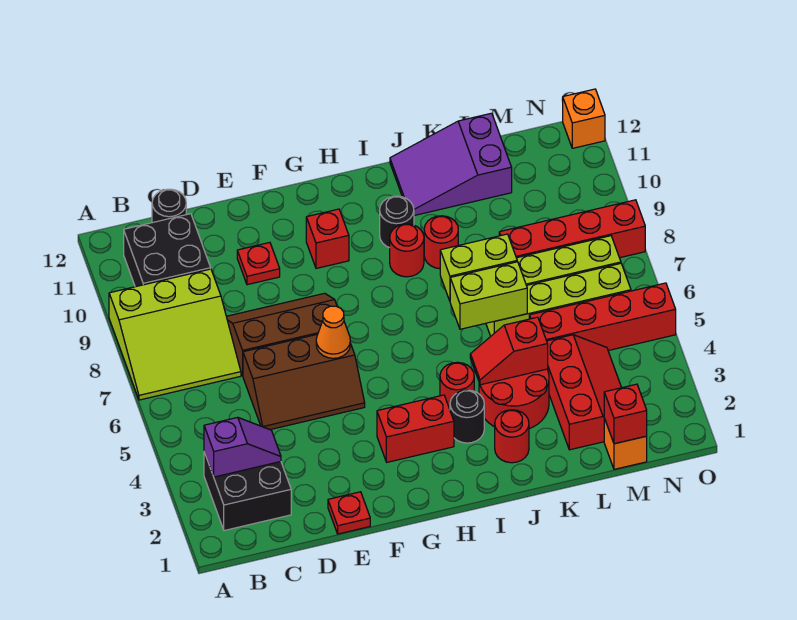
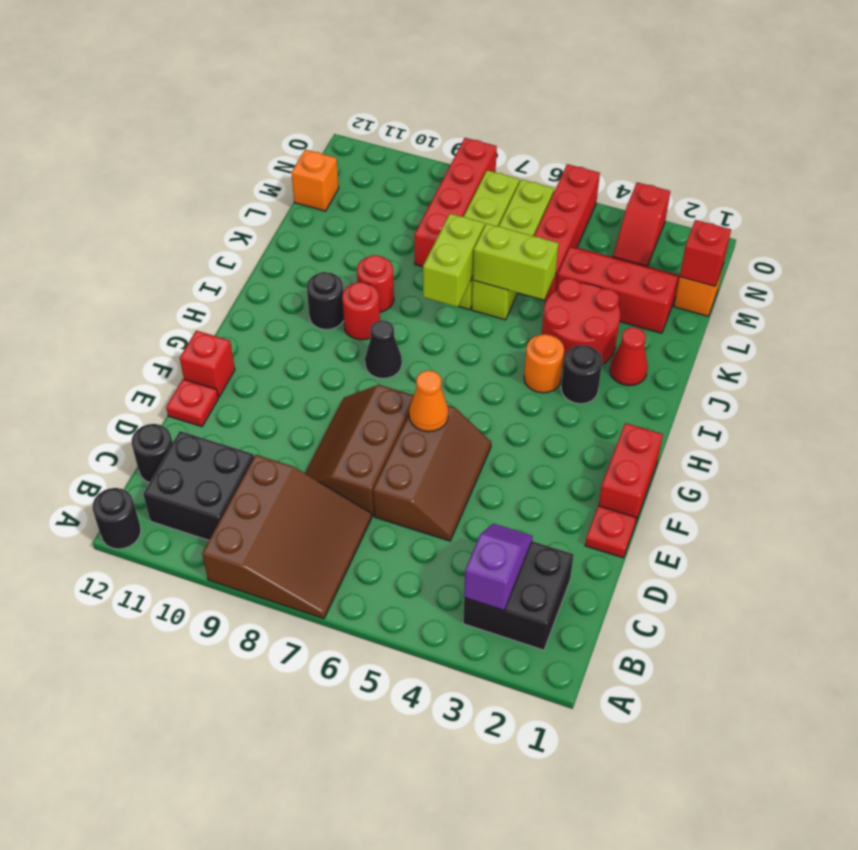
lime 3x3 slope [109,269,241,400] -> brown 3x3 slope [202,455,372,619]
none -> black 1x1 round brick [93,488,141,549]
red 1x1 plate [237,243,280,285] -> red 1x1 plate moved to [166,379,218,427]
red 1x2 brick [377,395,454,462] -> red 1x2 brick moved to [599,423,663,521]
red 1x1 brick [306,209,349,268] -> red 1x1 brick moved to [180,331,235,397]
none -> black 1x1 cone [365,320,402,378]
red 1x1 round brick [440,362,474,409] -> orange 1x1 round brick [524,334,564,393]
red 1x1 round brick [495,410,529,463] -> red 1x1 cone [610,327,648,386]
red 1x2 slope [470,317,548,385] -> red 1x2 slope moved to [613,182,670,266]
lime 1x2 brick [450,262,527,329] -> lime 1x2 brick turned to [473,223,558,300]
purple 2x3 slope [390,113,512,215] -> none
orange 1x1 brick [563,89,605,148] -> orange 1x1 brick moved to [291,150,339,211]

